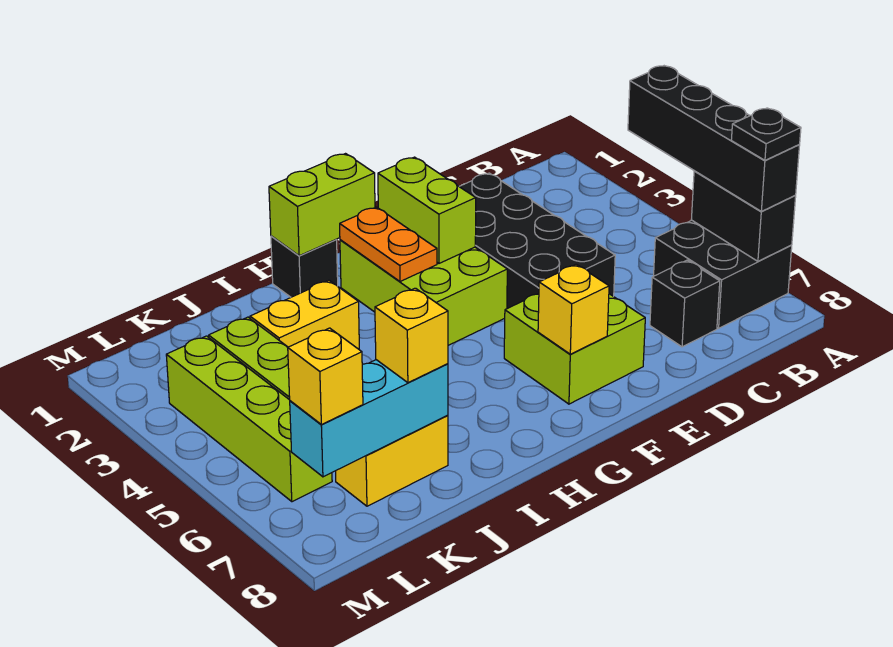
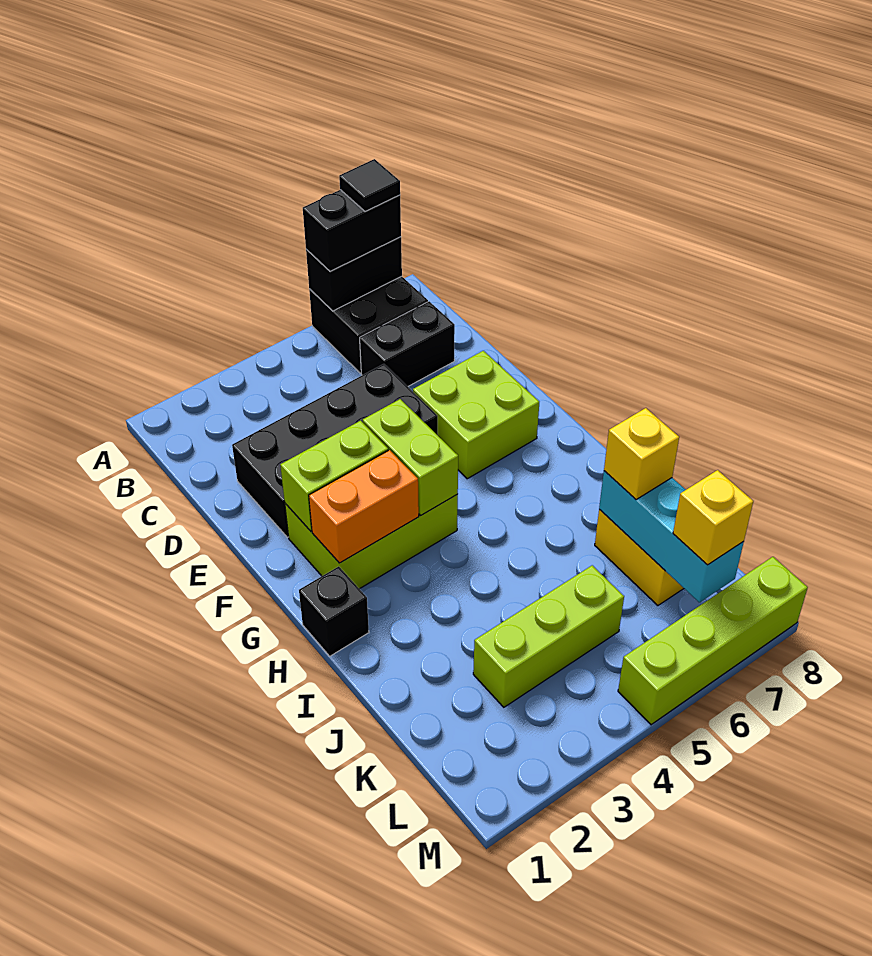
black 1x4 brick [628,66,800,211] -> black 1x2 brick [303,190,401,271]
black 1x1 plate [731,108,801,160] -> black 1x1 tile [339,159,400,211]
black 1x1 brick [650,260,720,347] -> black 1x2 brick [360,301,455,386]
yellow 1x1 brick [538,264,609,354] -> none
lime 1x2 brick [269,154,375,256] -> lime 1x2 brick moved to [363,399,458,515]
orange 1x2 plate [340,207,437,281] -> orange 1x2 brick [309,450,419,563]
yellow 1x2 brick [250,280,359,349] -> none
lime 1x4 brick [166,336,332,502] -> lime 1x4 brick moved to [618,557,808,725]

